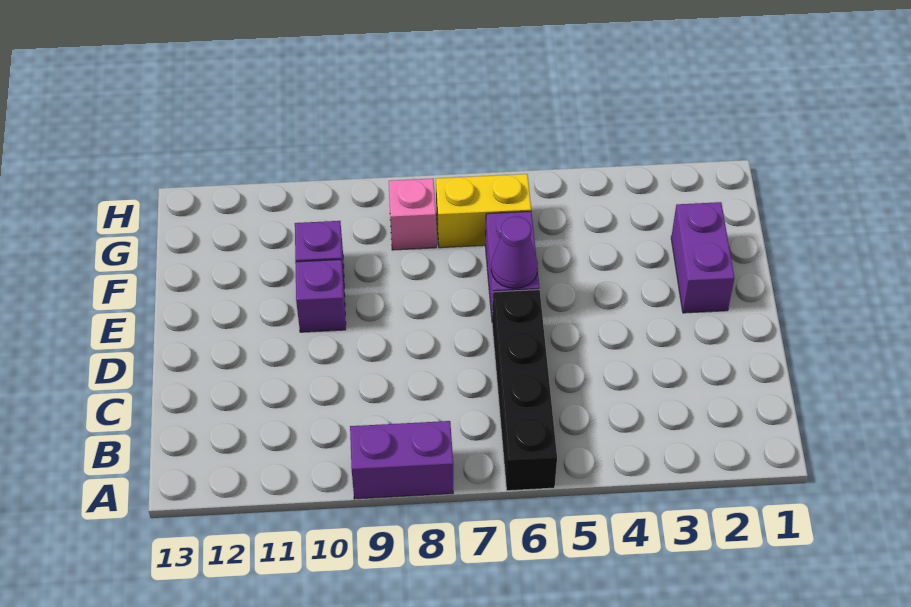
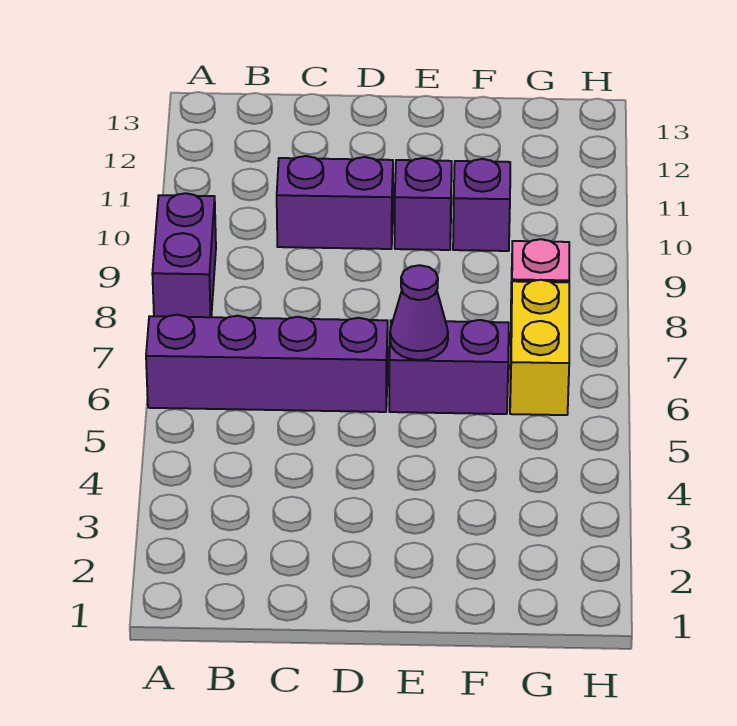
black 1x4 brick [492,290,557,491] -> purple 1x4 brick [146,315,388,412]
purple 1x2 brick [671,202,734,313] -> purple 1x2 brick moved to [277,156,393,249]

